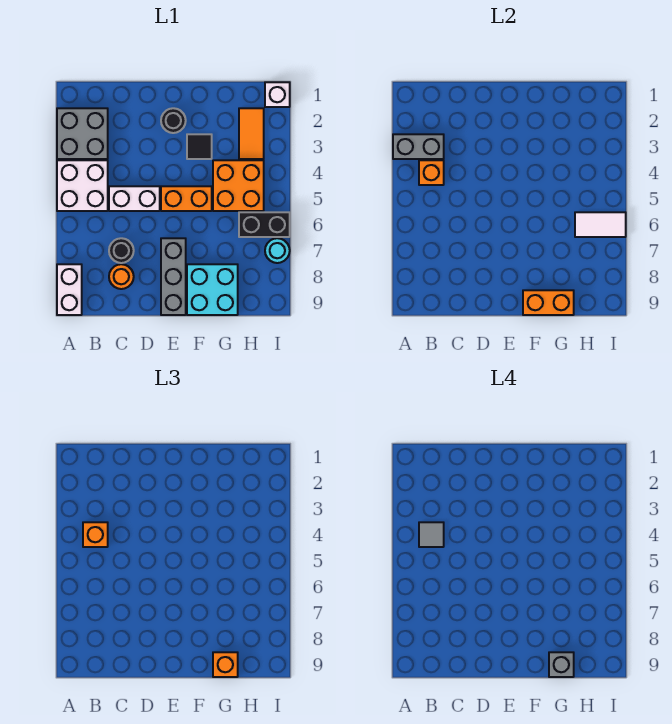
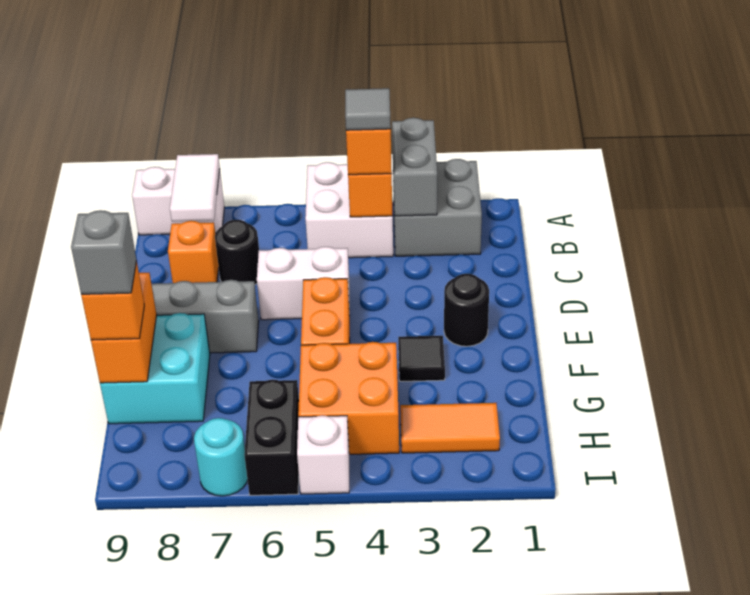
white 1x2 brick [109,186,160,211] -> white 1x2 brick turned to [257,247,350,320]
orange 1x1 round brick [109,264,134,289] -> orange 1x1 brick [168,221,219,283]
white 1x2 tile [575,212,626,237] -> white 1x2 tile moved to [170,154,220,222]
white 1x1 brick [265,82,290,107] -> white 1x1 brick moved to [297,415,349,494]

